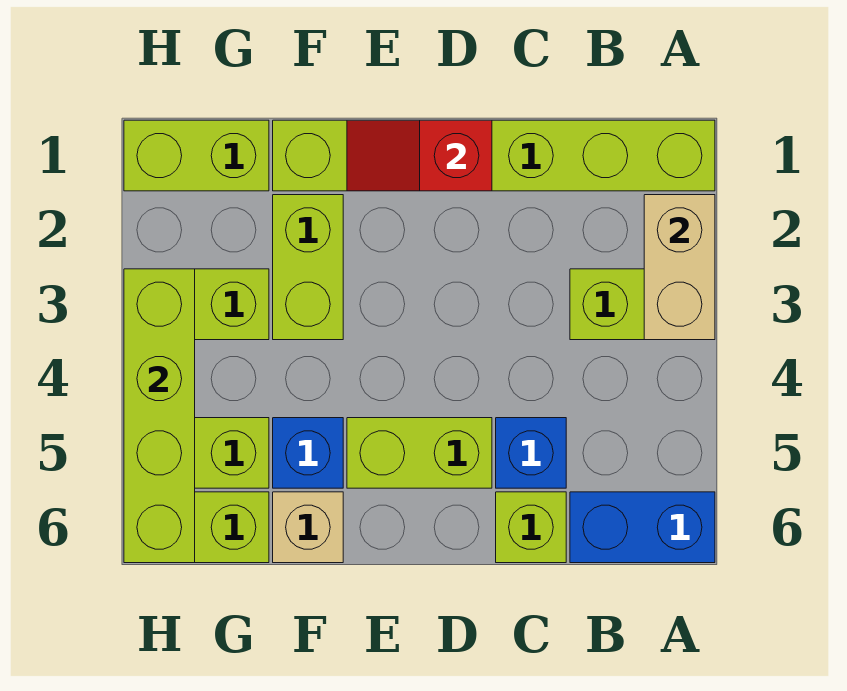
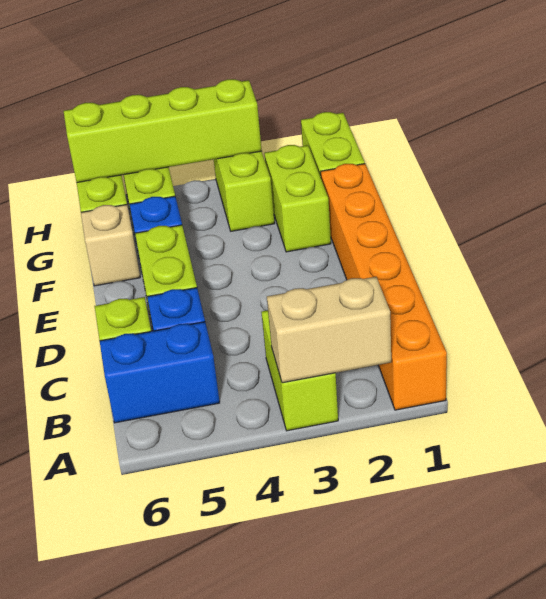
lime 1x6 brick [273,120,715,191] -> orange 1x6 brick [321,164,447,410]
blue 1x2 brick [570,492,715,563] -> blue 1x2 brick turned to [100,322,220,423]
red 1x2 slope [347,120,492,191] -> none
lime 1x2 brick [273,195,343,340] -> lime 1x2 brick turned to [264,145,331,252]

